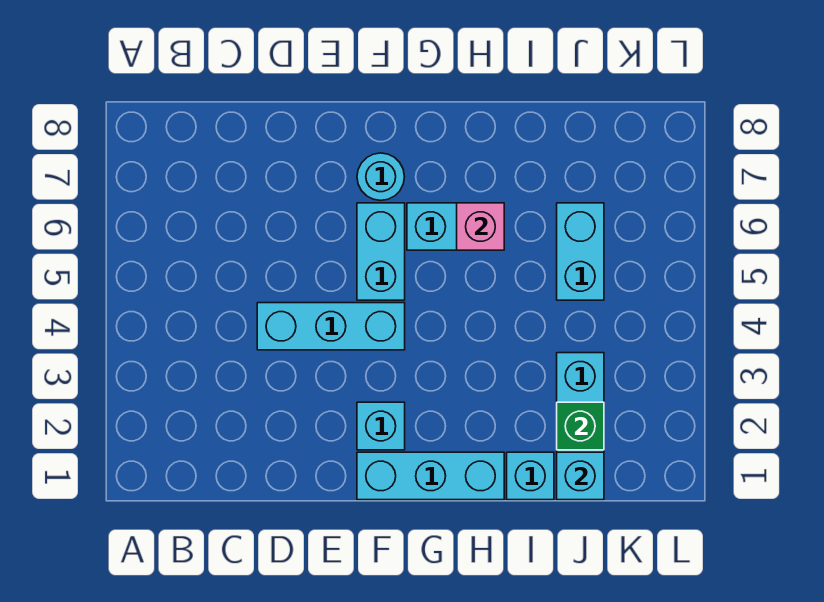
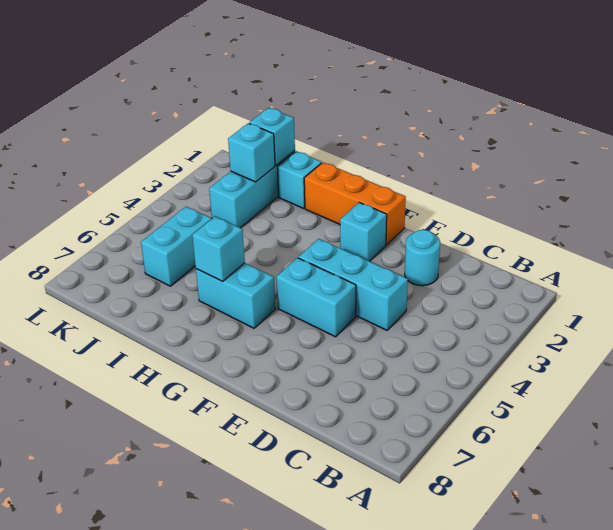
cyan 1x3 brick [357,452,504,500] -> orange 1x3 brick [304,162,406,245]
cyan 1x2 brick [357,203,405,300] -> cyan 1x2 brick turned to [276,258,356,337]
cyan 1x1 round brick [357,153,404,200] -> cyan 1x1 round brick moved to [405,230,440,286]
pink 1x1 brick [457,203,504,250] -> cyan 1x1 brick [192,217,245,282]
green 1x1 brick [557,402,604,450] -> cyan 1x1 brick [228,123,275,182]

